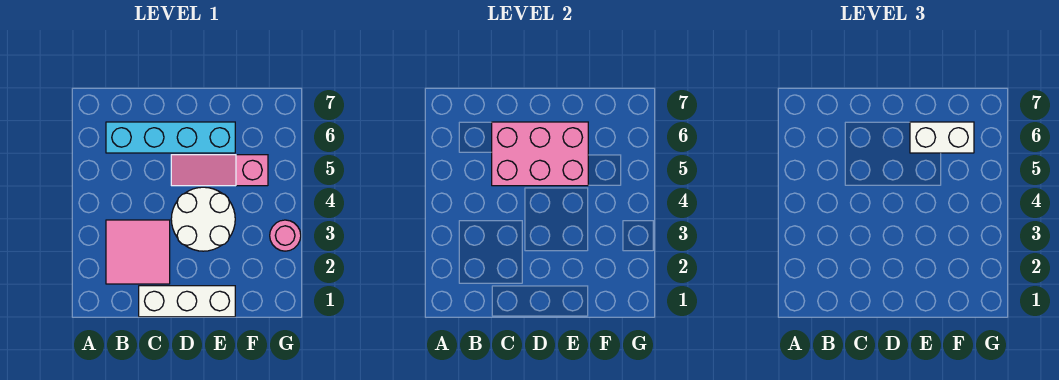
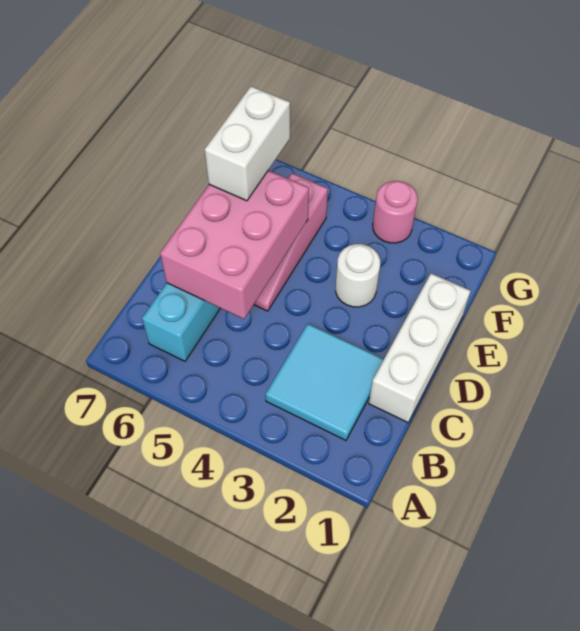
pink 2x2 tile [106,220,170,284] -> cyan 2x2 tile [265,324,384,440]
white 2x2 round brick [171,187,235,251] -> white 1x1 round brick [336,244,380,307]

